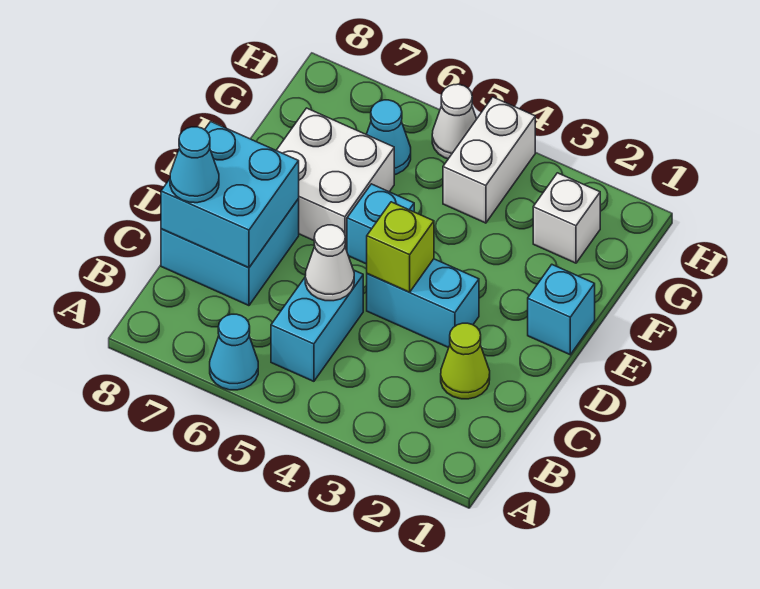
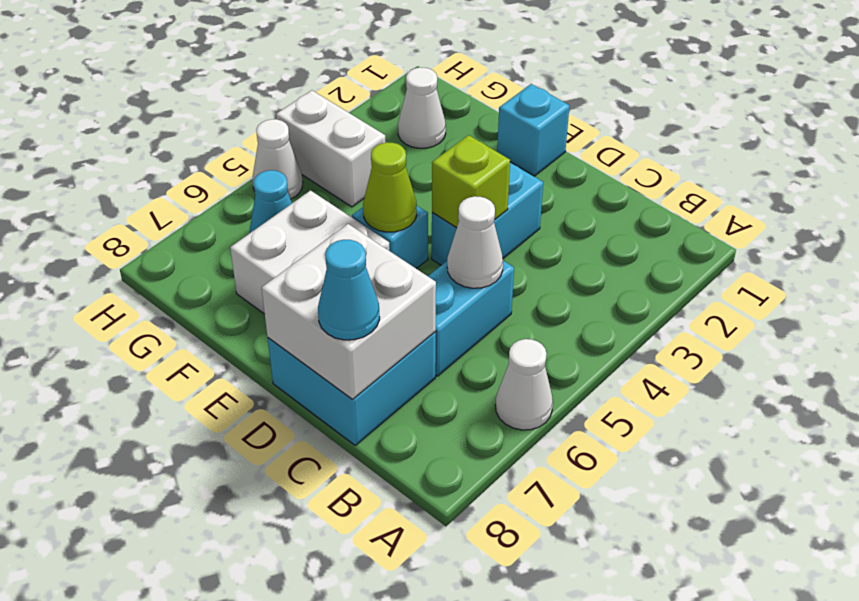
cyan 1x1 cone [210,314,258,390] -> white 1x1 cone [496,339,553,430]
cyan 1x2 brick [271,270,363,381] -> cyan 1x2 brick turned to [428,261,514,376]
lime 1x1 cone [441,323,490,399] -> lime 1x1 cone moved to [363,142,417,232]
cyan 2x2 brick [161,122,299,268] -> white 2x2 brick [262,224,436,399]
white 1x1 brick [533,173,600,263] -> white 1x1 cone [398,67,446,148]

